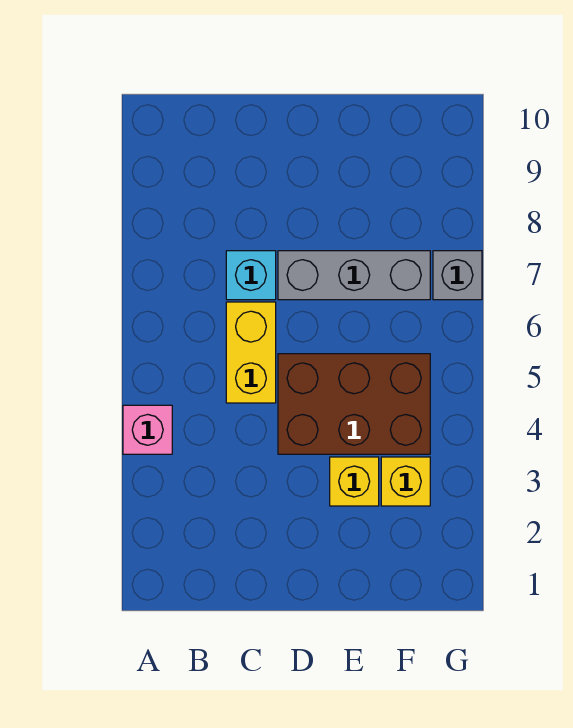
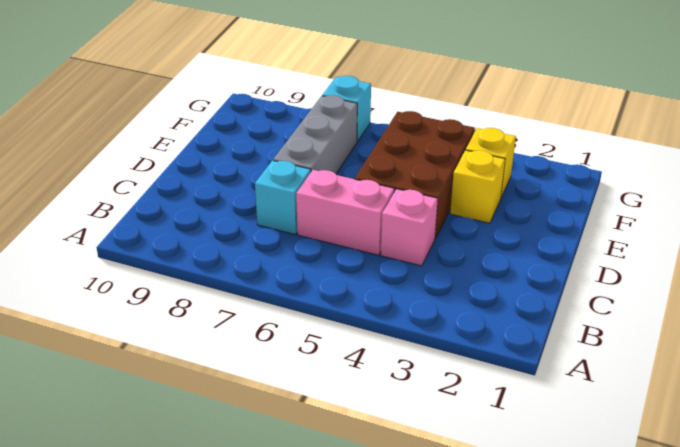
pink 1x1 brick [123,405,172,454] -> pink 1x1 brick moved to [381,189,438,266]
yellow 1x2 brick [226,302,276,403] -> pink 1x2 brick [296,170,394,255]
grey 1x1 brick [433,251,482,300] -> cyan 1x1 brick [322,76,371,142]

